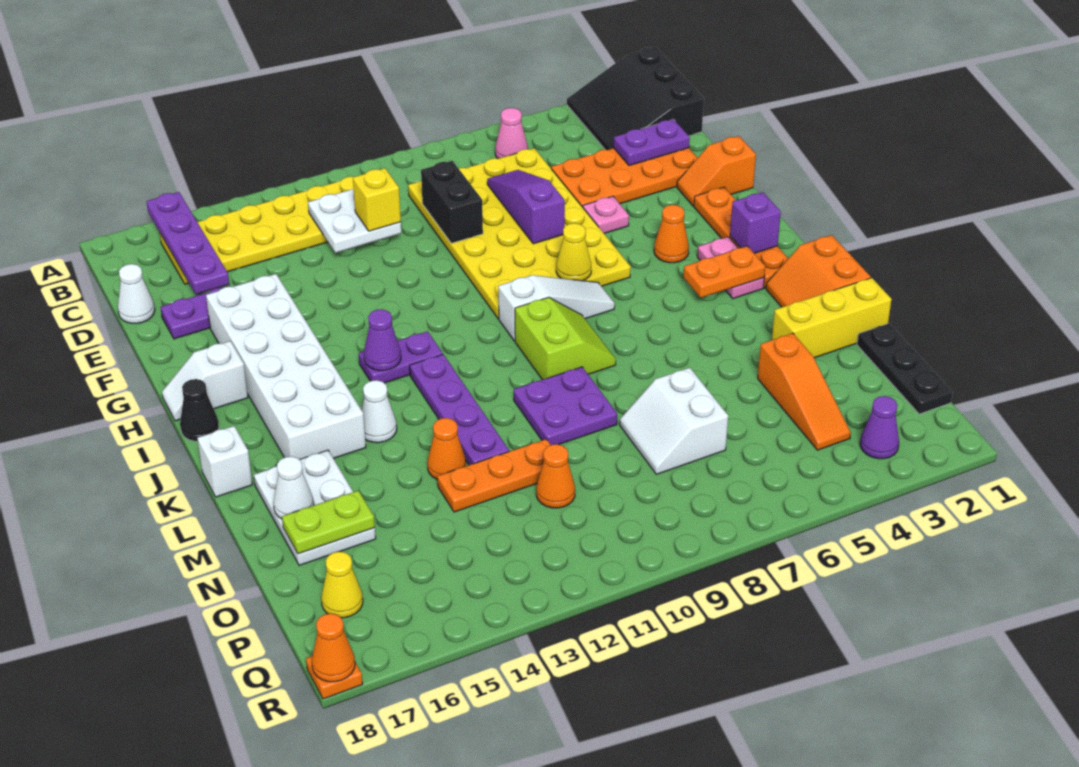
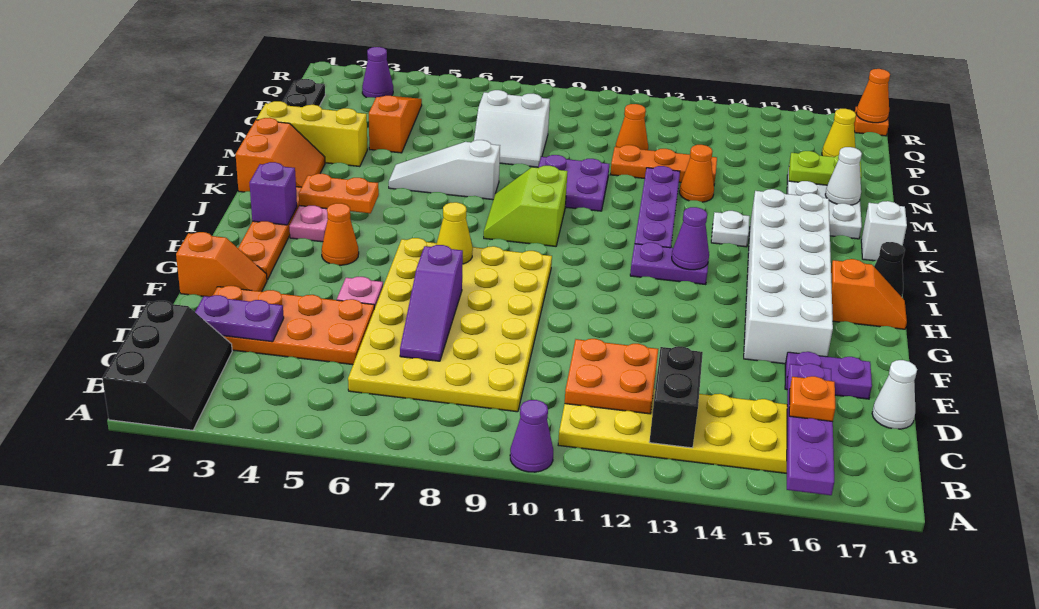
black 3x3 slope [567,47,704,150] -> black 2x3 slope [102,301,232,430]
none -> purple 1x1 cone [510,400,553,472]
pink 1x1 cone [495,108,528,159] -> none
white 2x2 plate [308,189,401,253] -> orange 2x2 plate [565,339,658,414]
none -> orange 1x1 plate [789,376,835,422]
black 1x2 brick [421,161,483,243] -> black 1x2 brick moved to [649,346,703,448]
yellow 1x1 brick [353,168,401,231] -> none
white 1x2 slope [162,341,248,421] -> orange 1x2 slope [831,259,907,329]
white 1x3 slope [498,275,615,341] -> white 1x3 slope moved to [389,140,500,200]
white 1x1 cone [361,380,397,443] -> white 1x1 plate [711,211,750,247]
white 2x2 slope [620,368,728,474] -> white 2x2 slope turned to [474,90,550,167]

